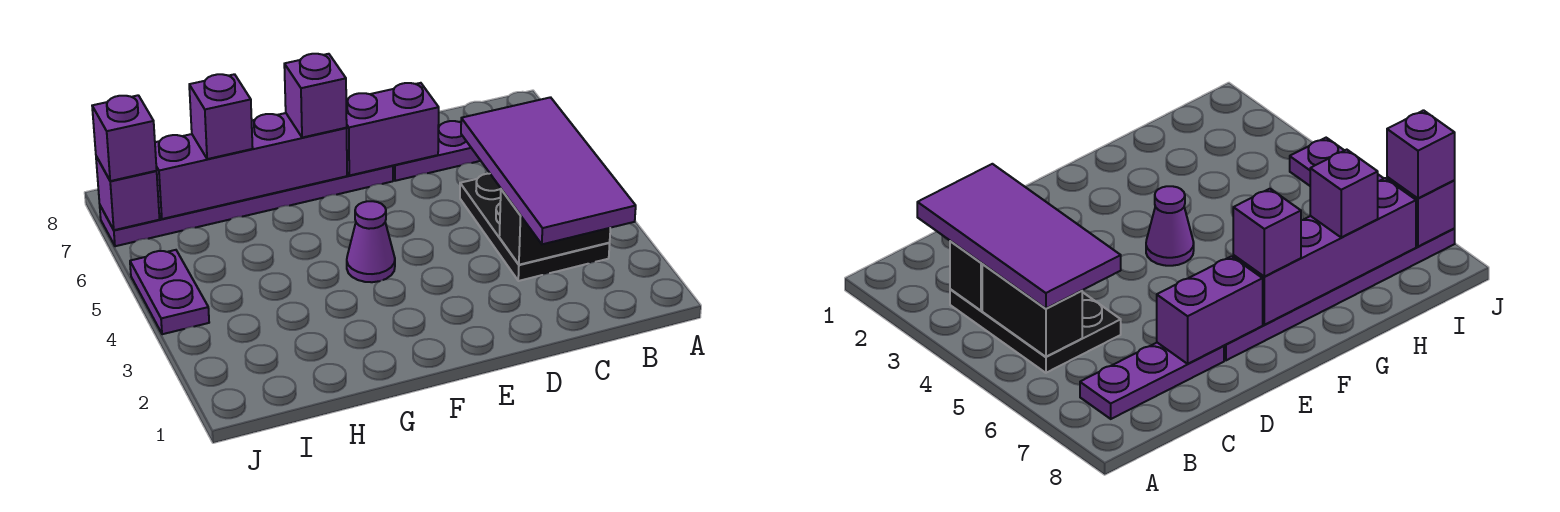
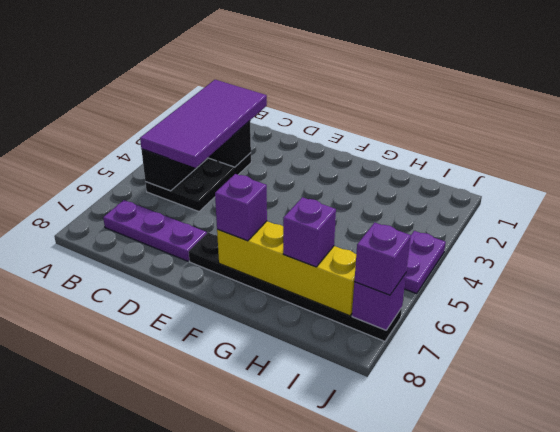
purple 1x2 brick [346,83,439,176] -> none
purple 1x6 plate [100,166,393,246] -> black 1x6 plate [189,233,402,341]
purple 1x1 cone [347,201,395,282] -> none
purple 1x4 brick [155,113,347,219] -> yellow 1x4 brick [217,221,356,316]

